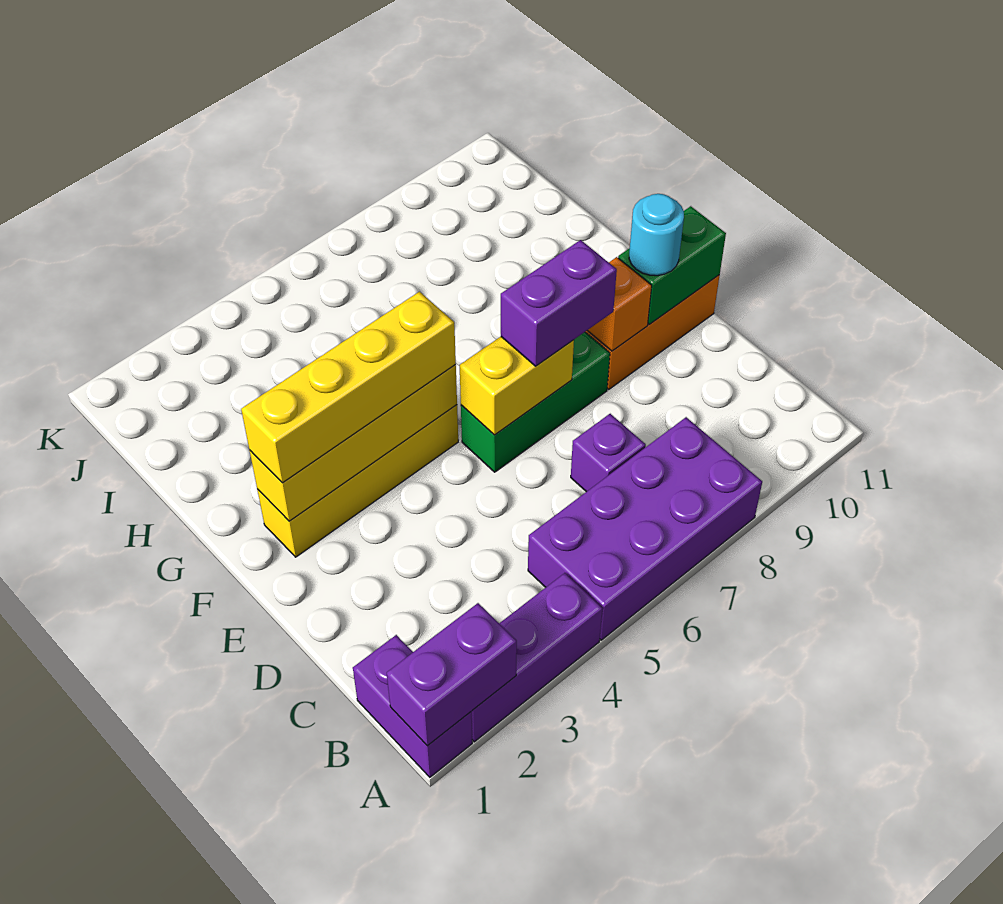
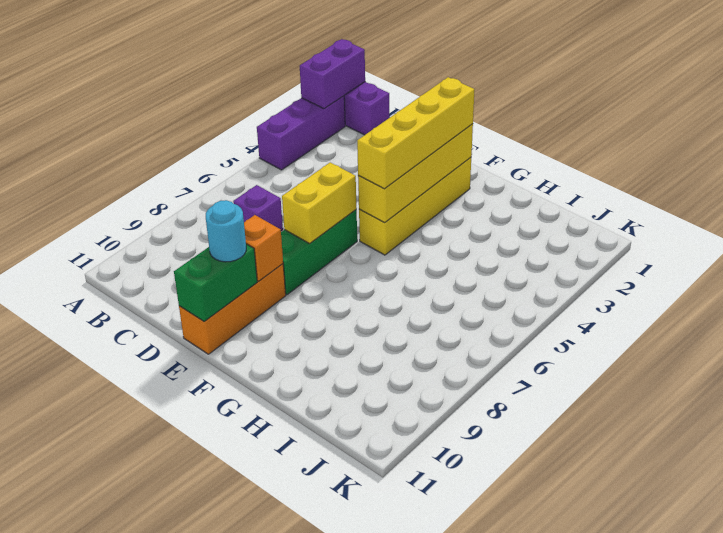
purple 2x4 brick [528,417,762,640] -> none
purple 1x2 brick [501,240,617,366] -> none

